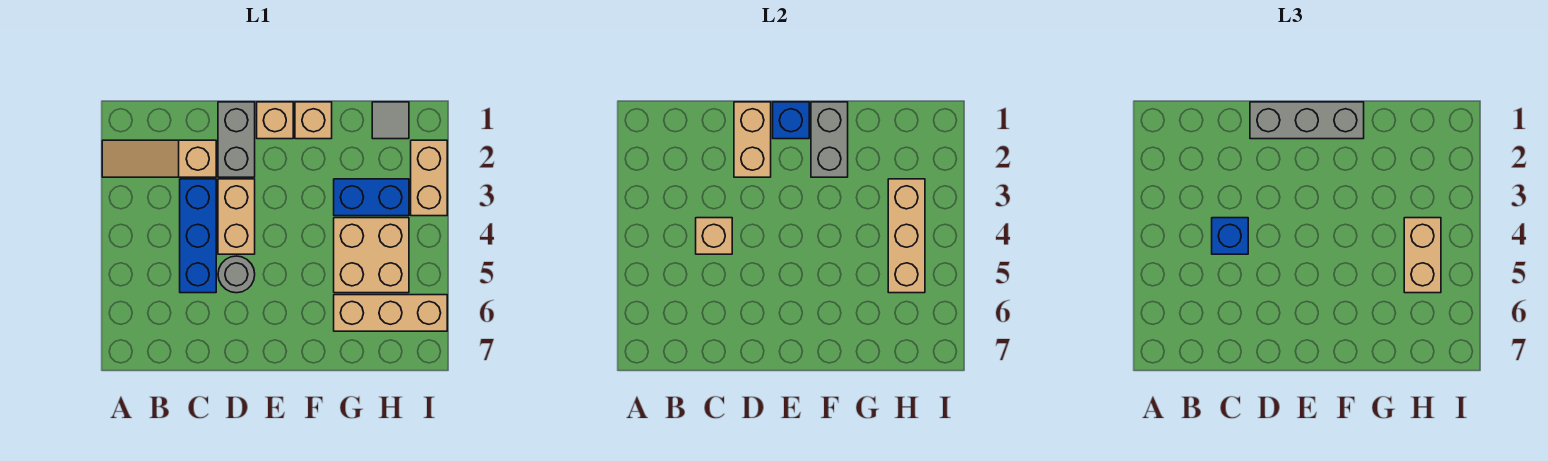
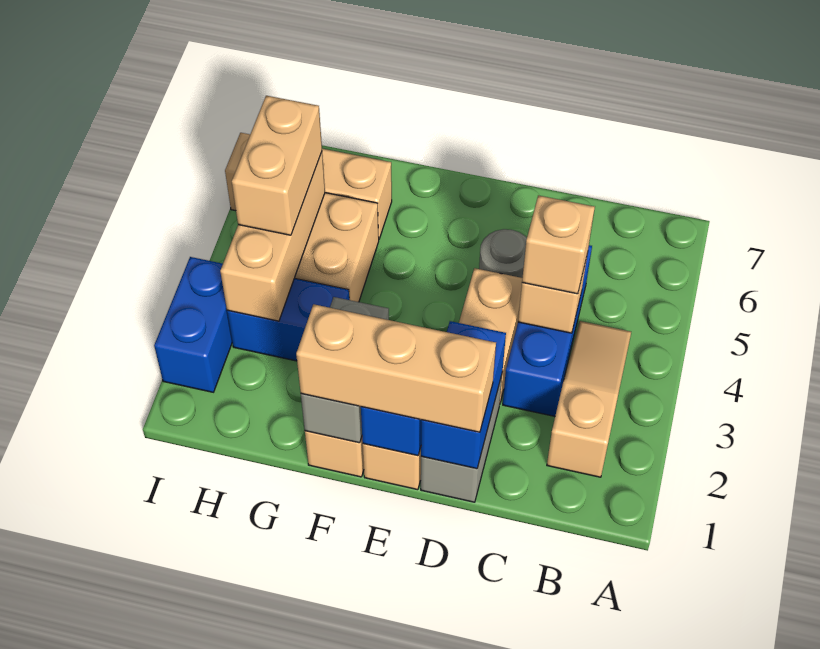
tan 1x3 slope [102,140,216,177] -> tan 1x3 slope turned to [547,321,631,477]
blue 1x1 brick [1212,218,1248,254] -> tan 1x1 brick [522,195,595,294]
tan 1x2 brick [734,102,771,177] -> blue 1x2 brick [421,321,506,469]
grey 1x3 brick [1250,102,1364,139] -> tan 1x3 brick [296,304,496,432]
grey 1x1 tile [372,102,409,139] -> none
tan 1x2 brick [411,140,447,216] -> blue 1x2 brick [154,257,232,392]

